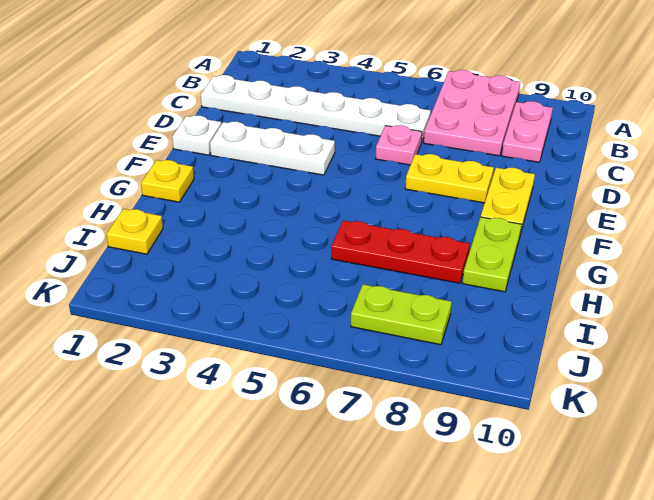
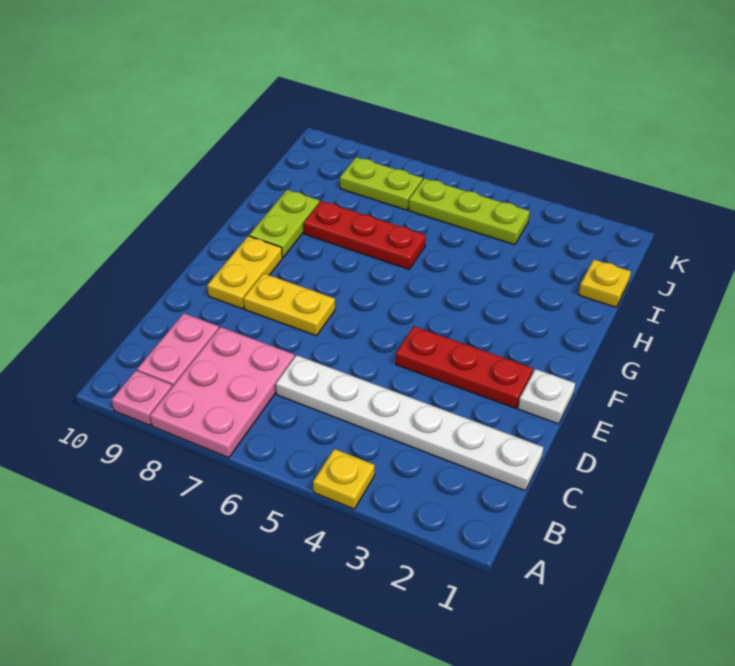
pink 1x1 plate [376,125,422,165] -> pink 1x1 plate moved to [112,371,172,425]
white 1x3 plate [210,122,335,175] -> red 1x3 plate [396,326,533,408]
yellow 1x1 plate [141,160,194,202] -> yellow 1x1 plate moved to [313,449,375,509]
none -> lime 1x3 plate [409,178,530,245]

